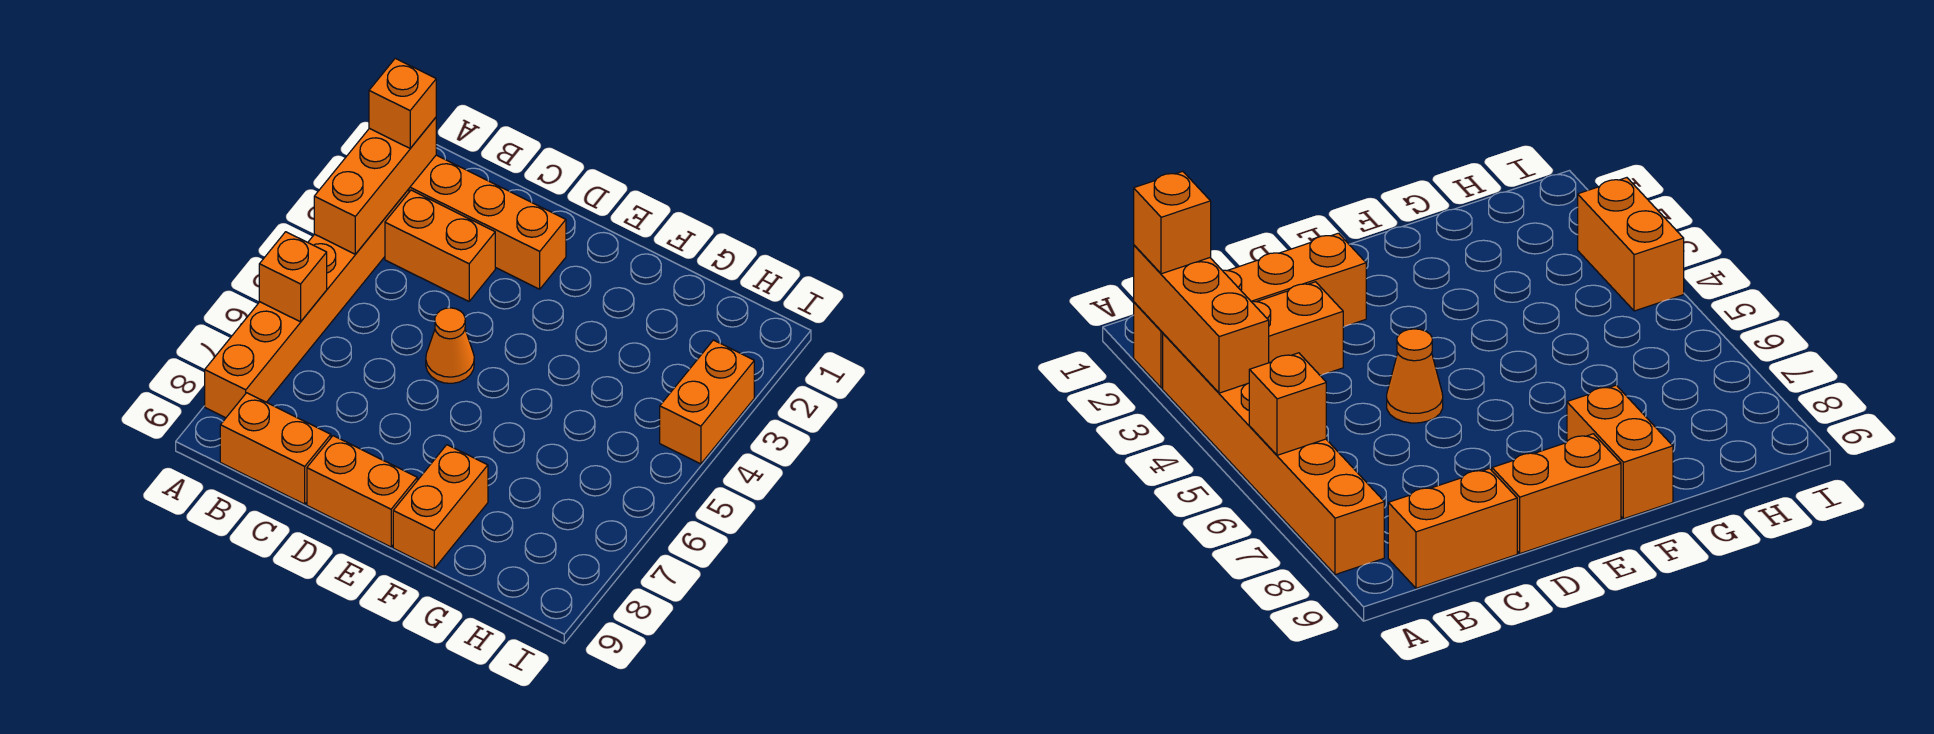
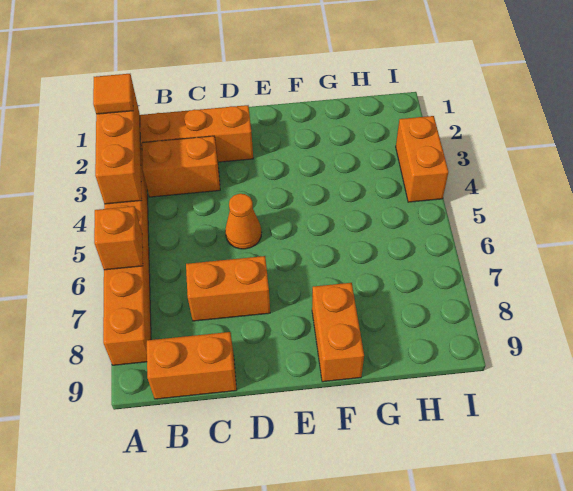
orange 1x1 brick [369,58,436,148] -> orange 1x1 tile [93,74,133,114]
orange 1x2 brick [307,436,417,547] -> orange 1x2 brick moved to [186,256,270,321]

